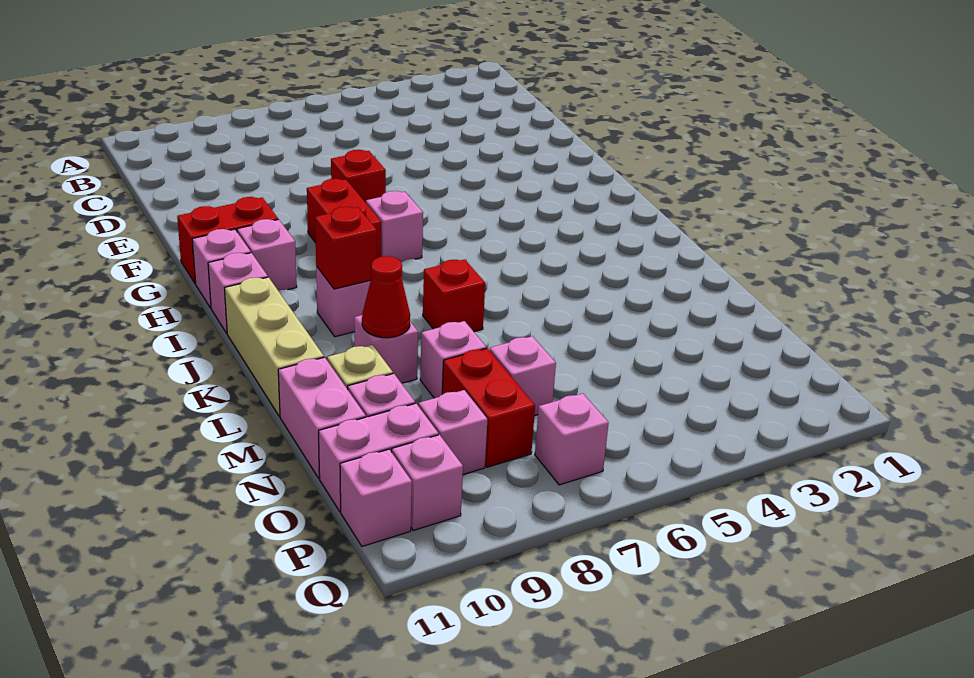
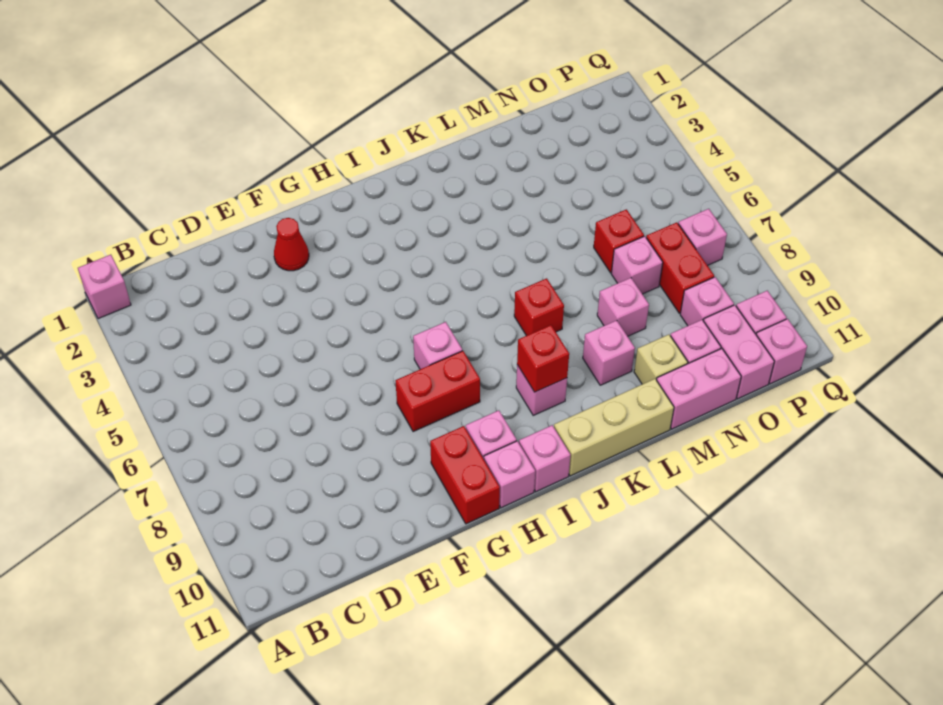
none -> pink 1x1 brick [78,255,131,319]
red 1x1 brick [331,150,386,203] -> red 1x1 brick moved to [594,209,644,273]
red 1x1 cone [362,256,410,338] -> red 1x1 cone moved to [274,218,309,271]
red 1x2 brick [442,348,535,467] -> red 1x2 brick turned to [646,222,714,313]

